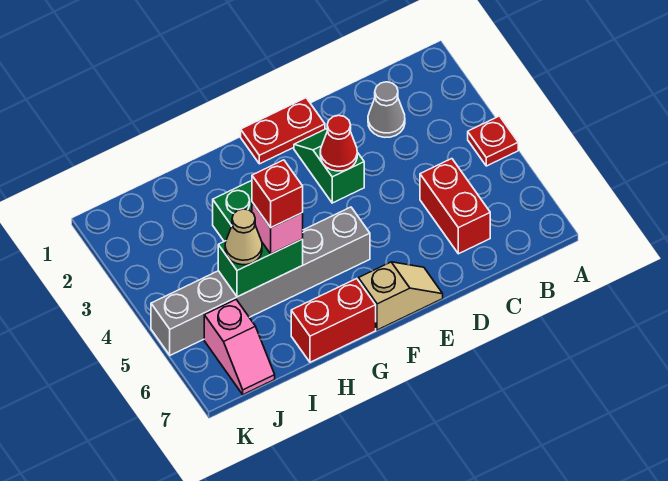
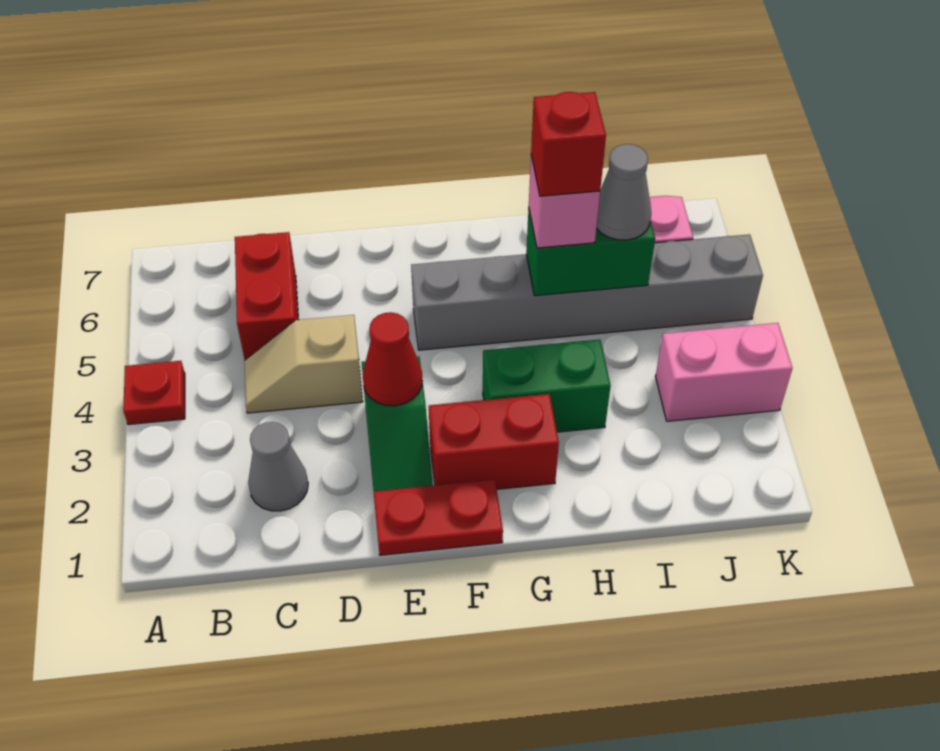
tan 1x2 slope [358,262,443,330] -> tan 1x2 slope moved to [244,315,363,413]
red 1x2 brick [291,279,376,362] -> red 1x2 brick moved to [429,394,559,489]
tan 1x1 cone [225,209,262,265] -> grey 1x1 cone [596,144,651,240]
none -> pink 1x2 brick [656,323,792,421]

